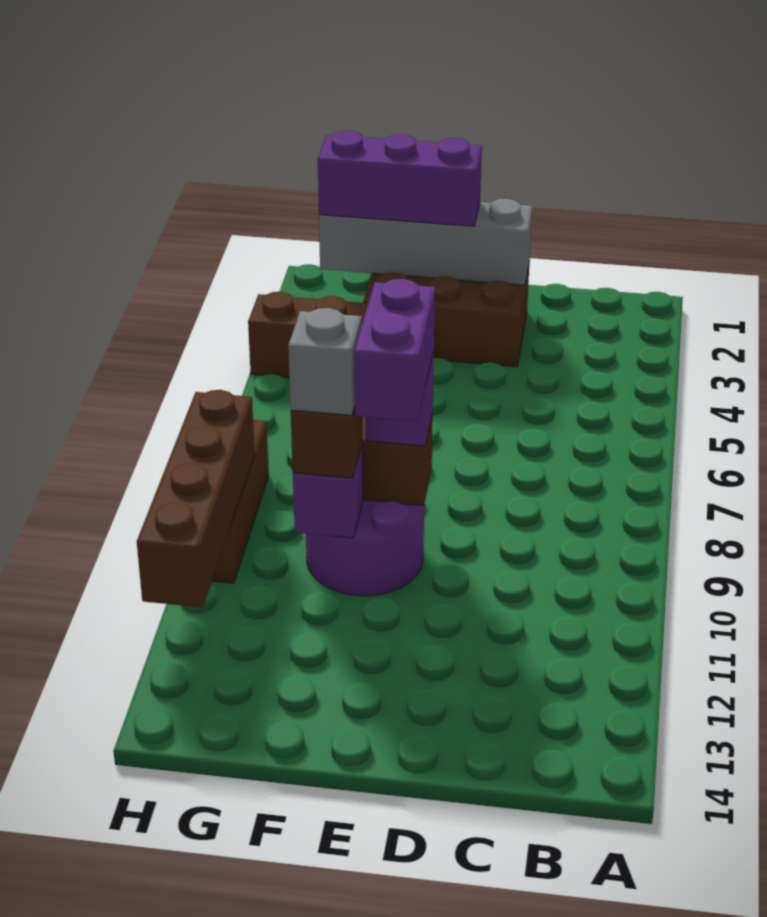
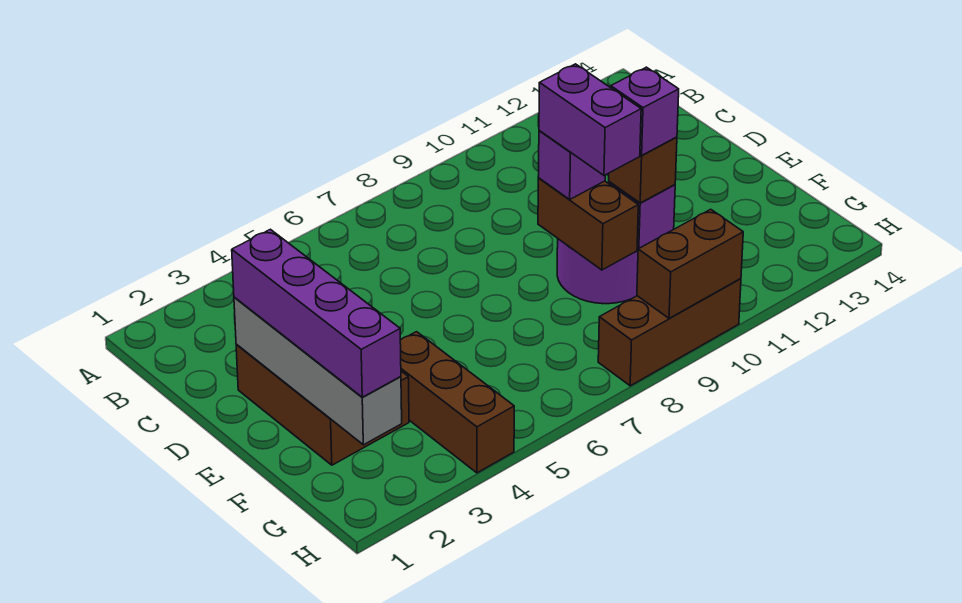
purple 1x3 brick [318,131,482,226] -> purple 1x4 brick [232,229,401,397]
purple 1x2 brick [355,279,435,421] -> purple 1x2 brick turned to [539,64,641,175]
grey 1x1 brick [288,308,362,415] -> purple 1x1 brick [611,67,679,156]
brown 1x4 brick [137,390,255,607] -> brown 1x2 brick [637,209,743,318]

